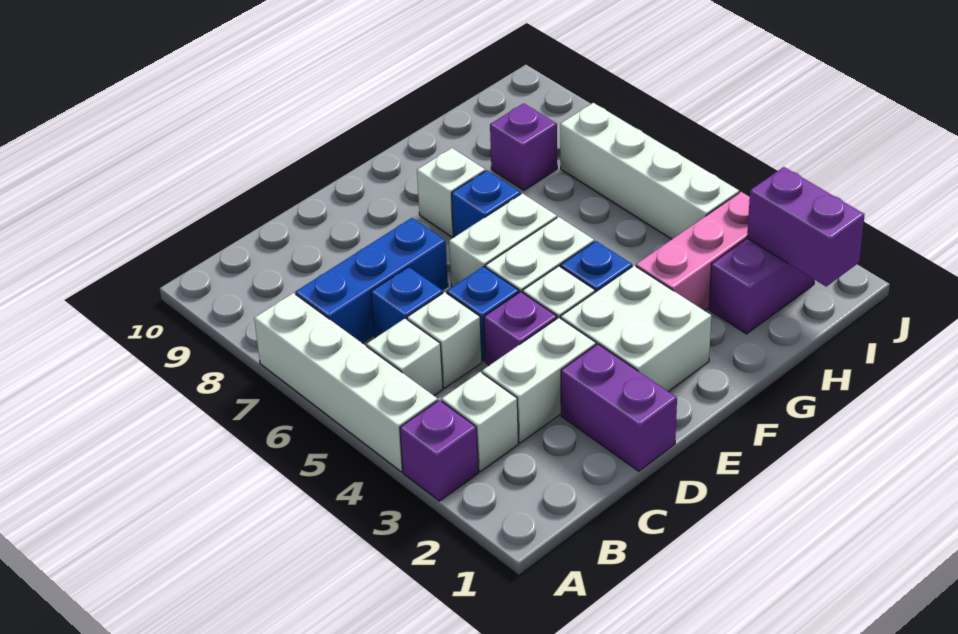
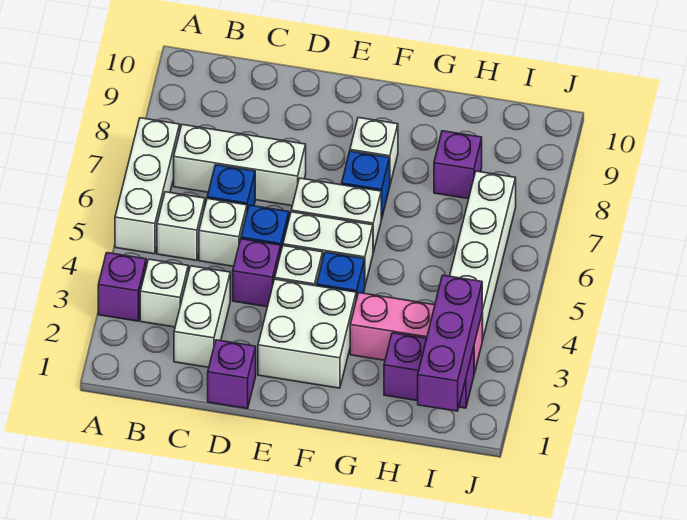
white 1x4 brick [254,293,438,472] -> white 1x3 brick [115,118,180,254]
blue 1x3 brick [295,218,448,343] -> white 1x3 brick [174,125,306,206]
white 1x2 brick [482,318,596,443] -> white 1x2 brick turned to [174,266,230,367]
purple 1x2 brick [561,344,677,471] -> purple 1x1 brick [208,340,256,409]
purple 1x2 brick [747,167,865,286] -> purple 1x3 brick [418,275,482,411]

